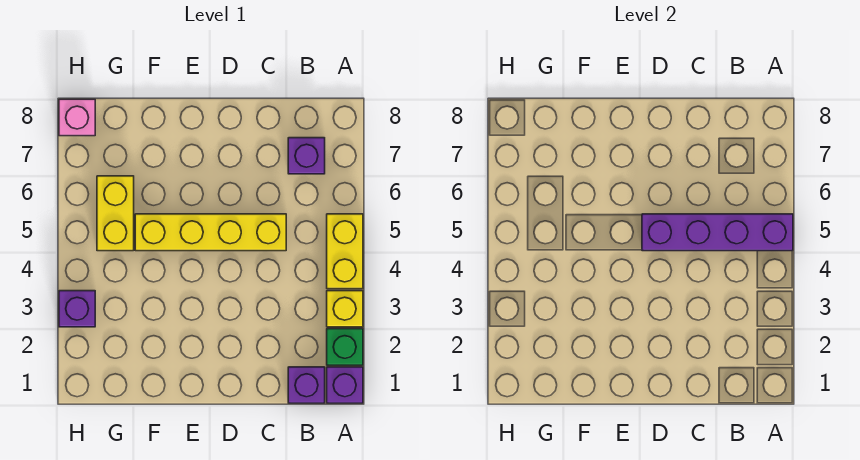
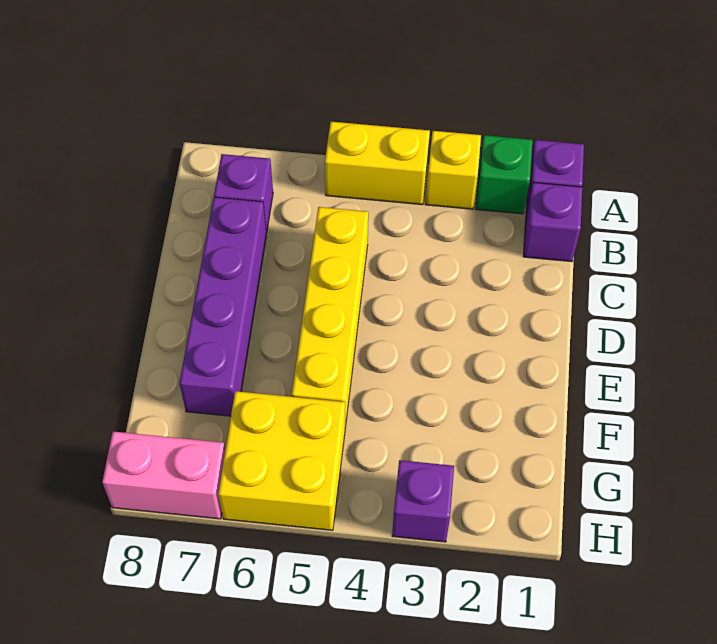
purple 1x4 brick [642,214,793,251] -> purple 1x4 brick moved to [179,197,266,416]
yellow 1x2 brick [97,176,134,251] -> yellow 2x2 brick [218,391,345,530]
pink 1x1 brick [59,99,95,136] -> pink 1x2 brick [102,432,225,519]

